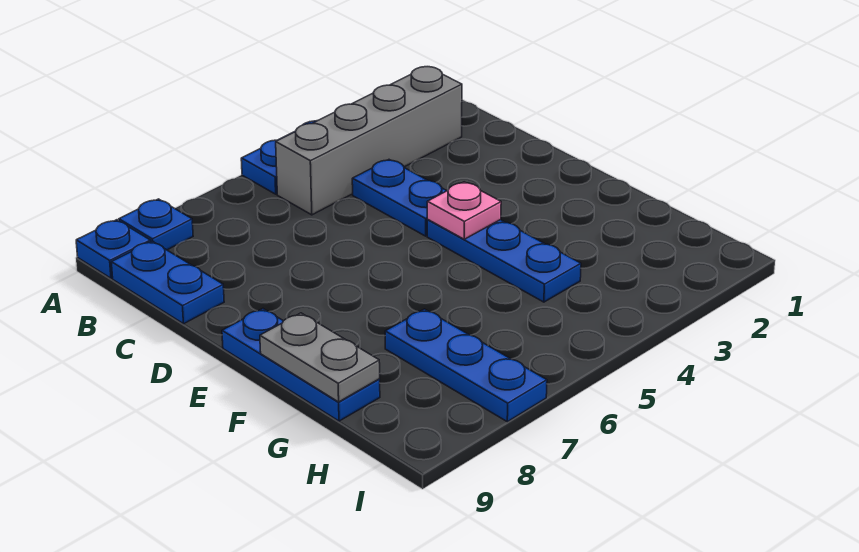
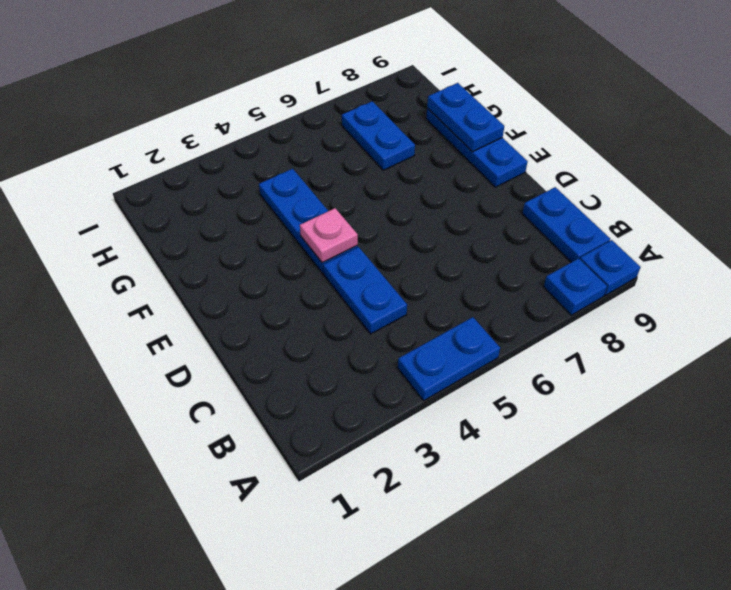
grey 1x4 brick [276,67,462,215] -> none
grey 1x2 plate [260,313,380,402] -> blue 1x2 plate [427,83,504,152]
blue 1x3 plate [385,309,547,422] -> blue 1x2 plate [342,101,415,170]

